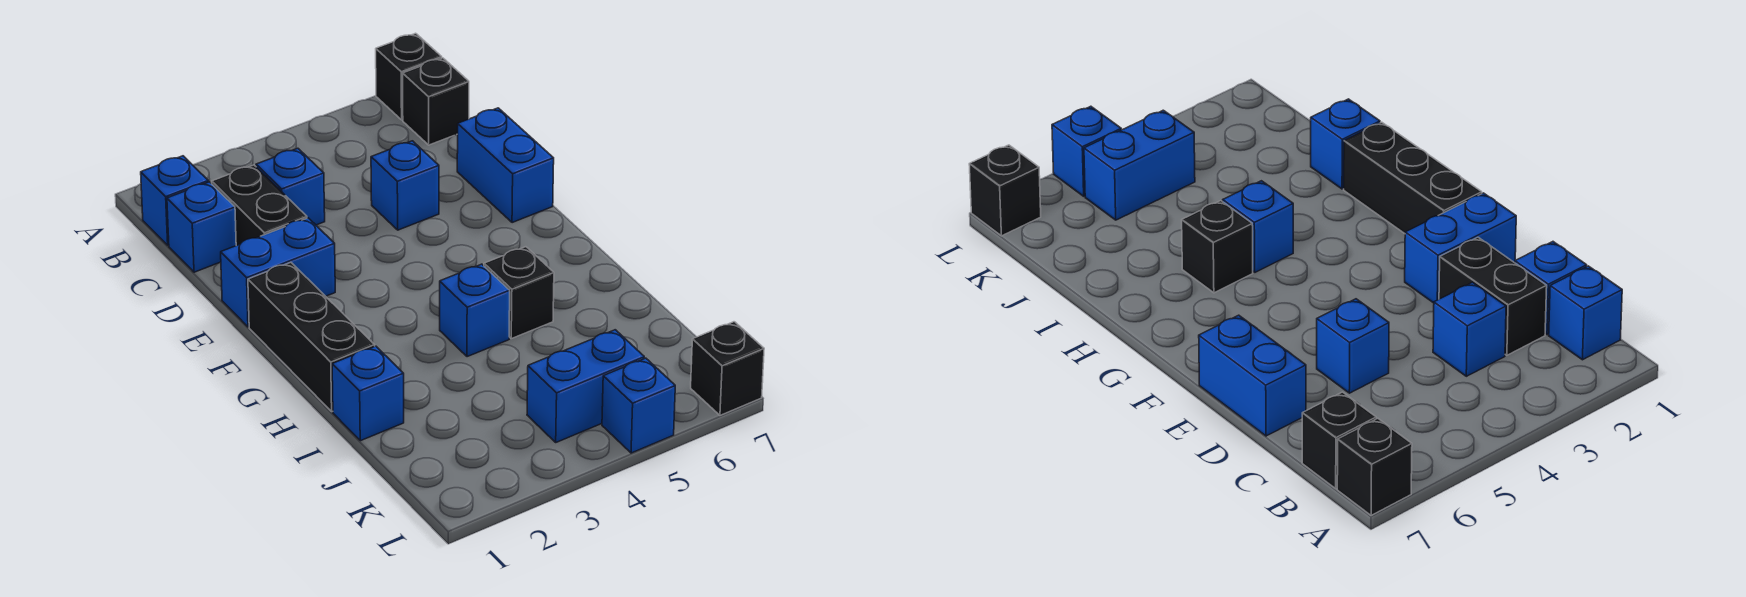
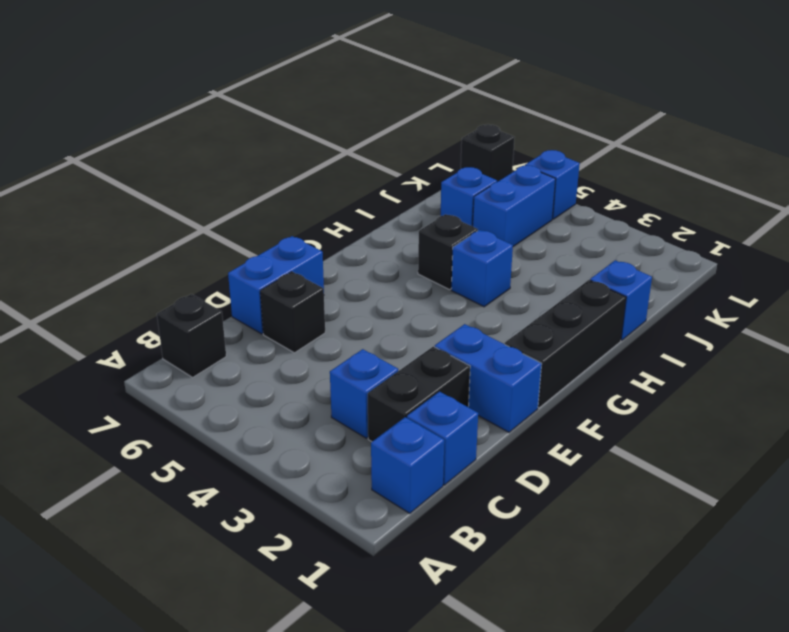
black 1x1 brick [376,33,442,120] -> black 1x1 brick moved to [260,272,325,353]
blue 1x1 brick [371,141,439,230] -> blue 1x1 brick moved to [441,167,497,226]
blue 1x2 brick [527,330,644,442] -> blue 1x2 brick turned to [473,165,556,247]

